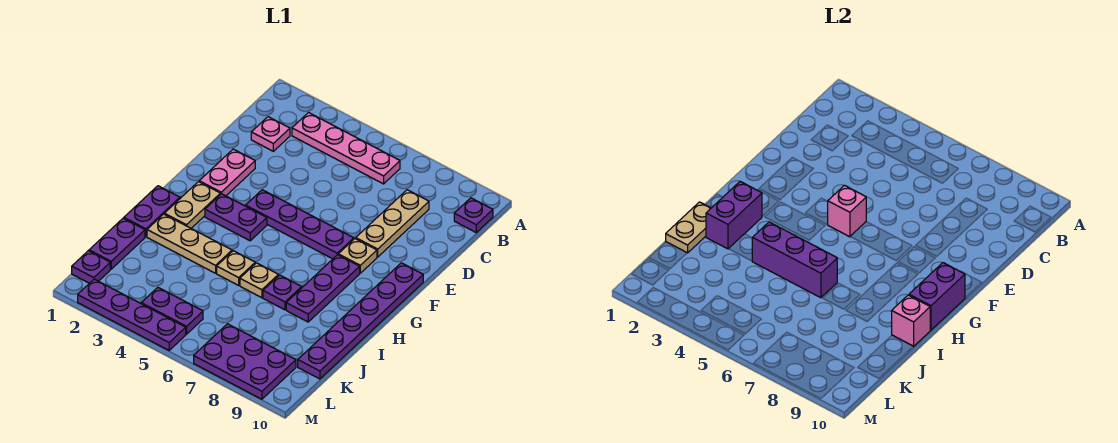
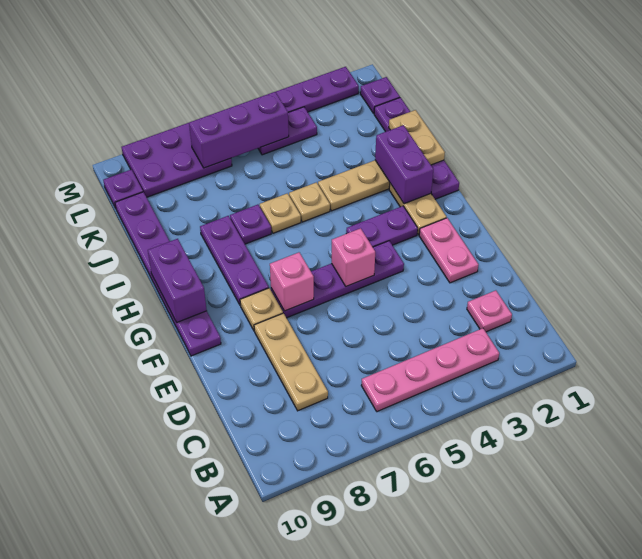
purple 1x1 plate [454,198,493,232] -> purple 1x1 plate moved to [103,169,143,208]
purple 1x3 brick [752,222,837,298] -> purple 1x3 brick moved to [189,92,289,168]
pink 1x1 brick [892,295,930,346] -> pink 1x1 brick moved to [270,252,314,311]

